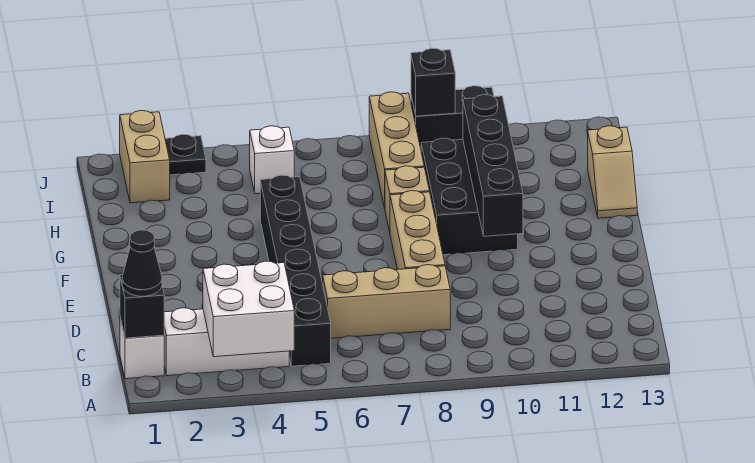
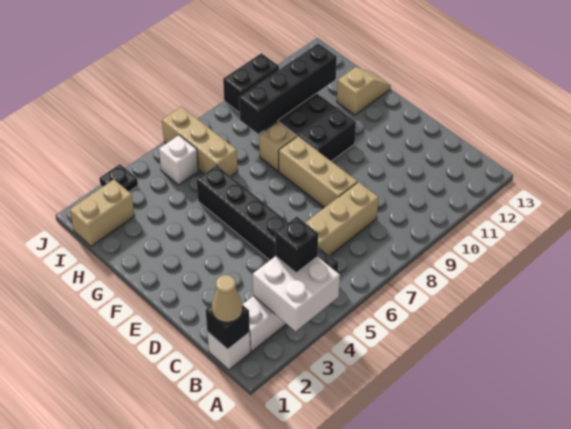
black 1x1 cone [122,230,162,296] -> tan 1x1 cone [212,275,243,322]
black 1x4 brick [463,95,523,236] -> black 1x4 brick turned to [239,43,337,134]
tan 1x2 slope [588,126,637,218] -> tan 1x2 slope turned to [337,67,391,115]
tan 1x3 brick [369,92,424,208] -> tan 1x3 brick moved to [162,107,238,176]
tan 1x2 brick [120,111,170,203] -> tan 1x2 brick turned to [70,180,135,246]
black 1x1 brick [411,48,455,116] -> black 1x1 brick moved to [275,217,318,273]

